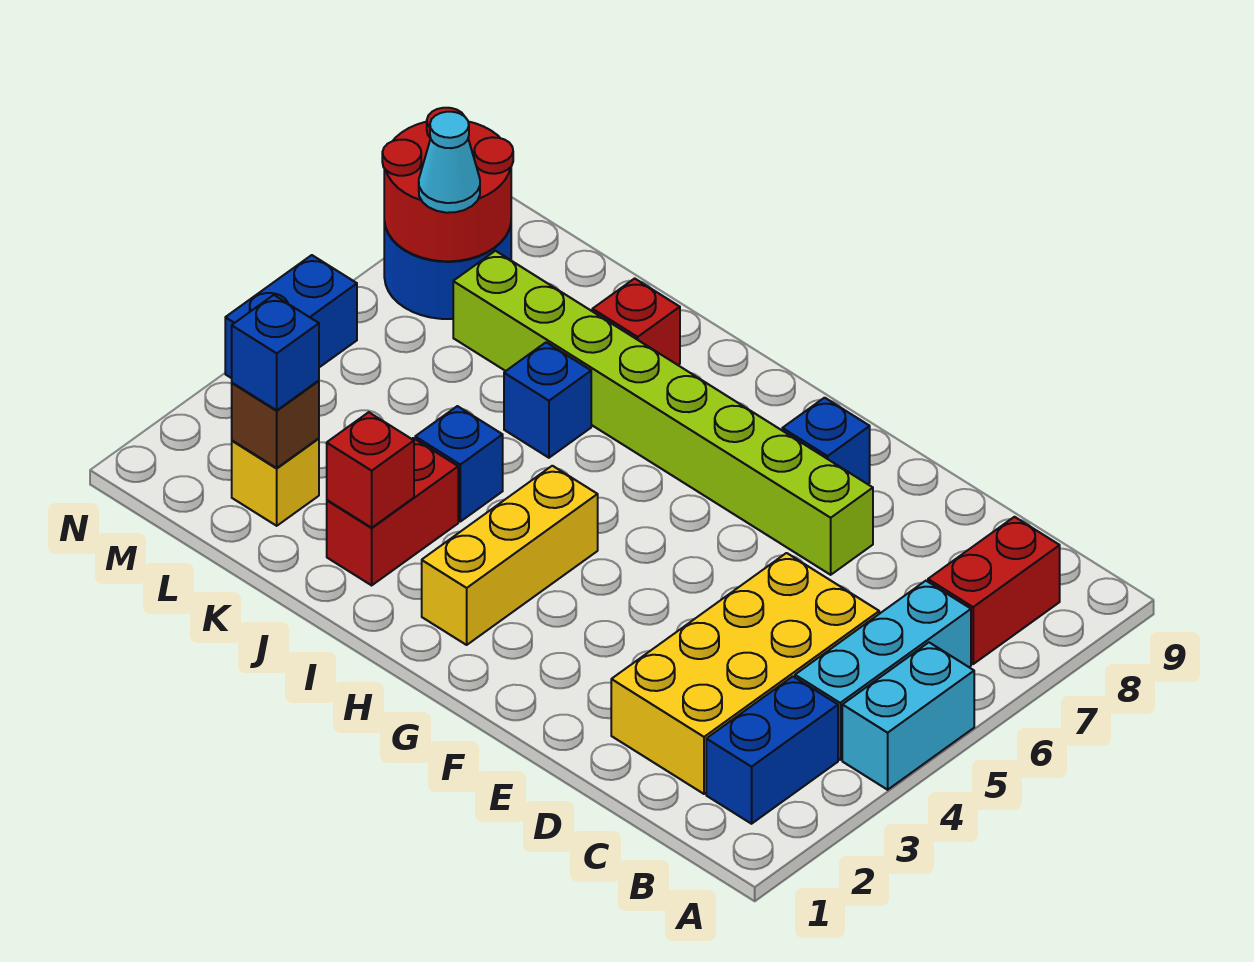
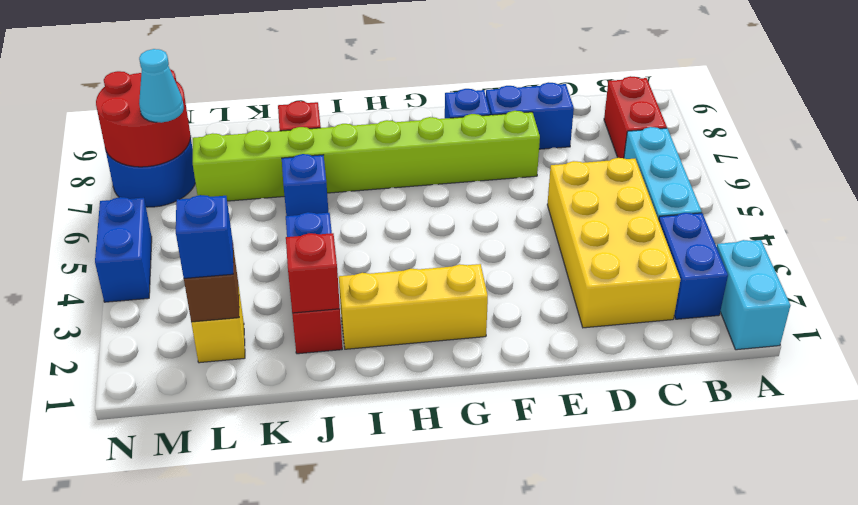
cyan 1x2 brick [842,642,974,790] -> cyan 1x2 brick moved to [717,240,790,350]
none -> blue 1x2 brick [486,82,574,149]
yellow 1x3 brick [422,466,598,645] -> yellow 1x3 brick turned to [339,264,488,349]

